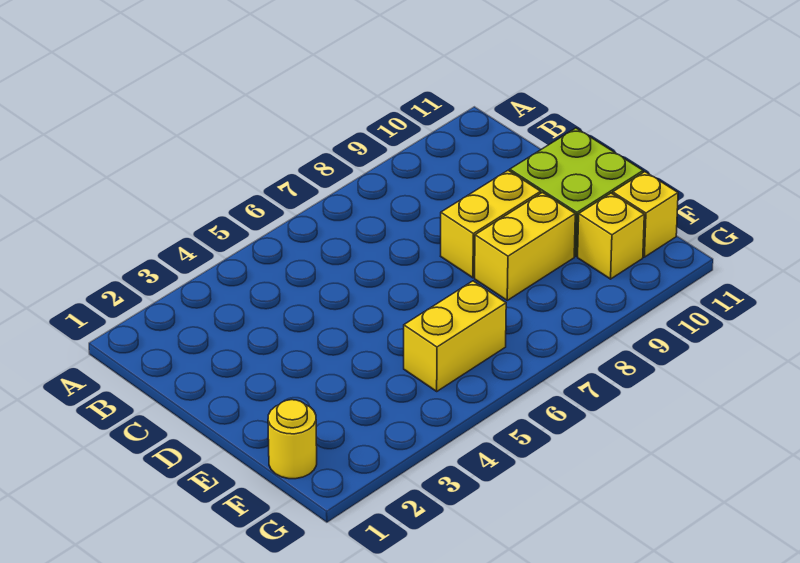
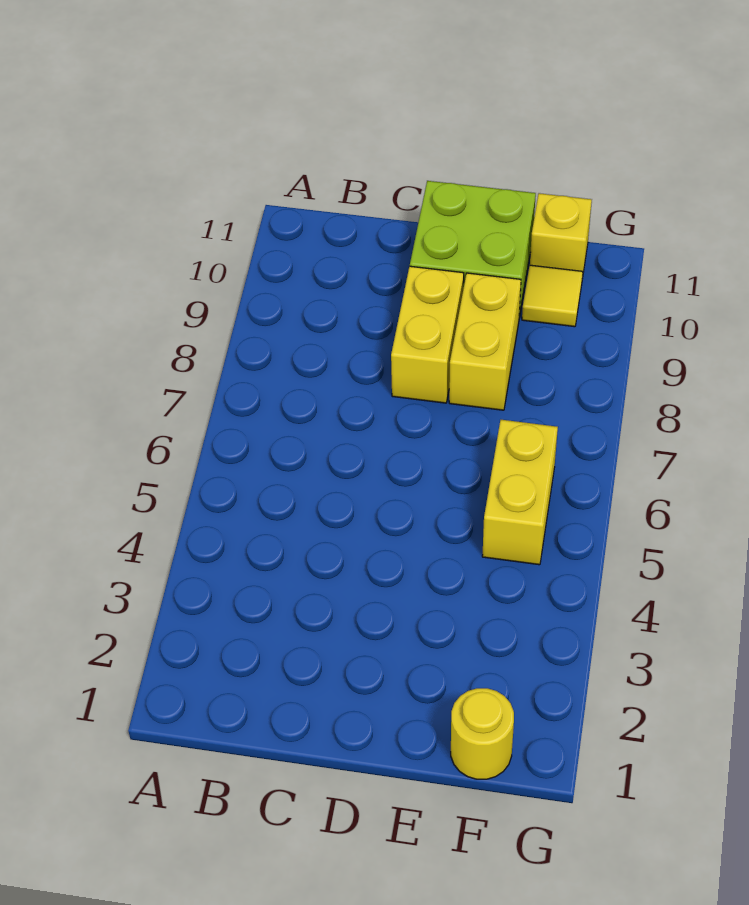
yellow 1x1 brick [578,193,644,279] -> yellow 1x1 tile [522,265,583,327]

